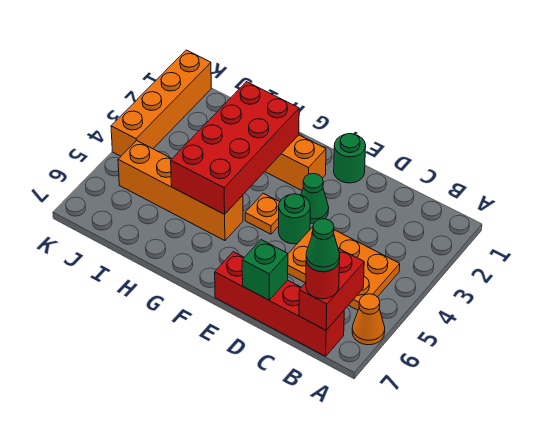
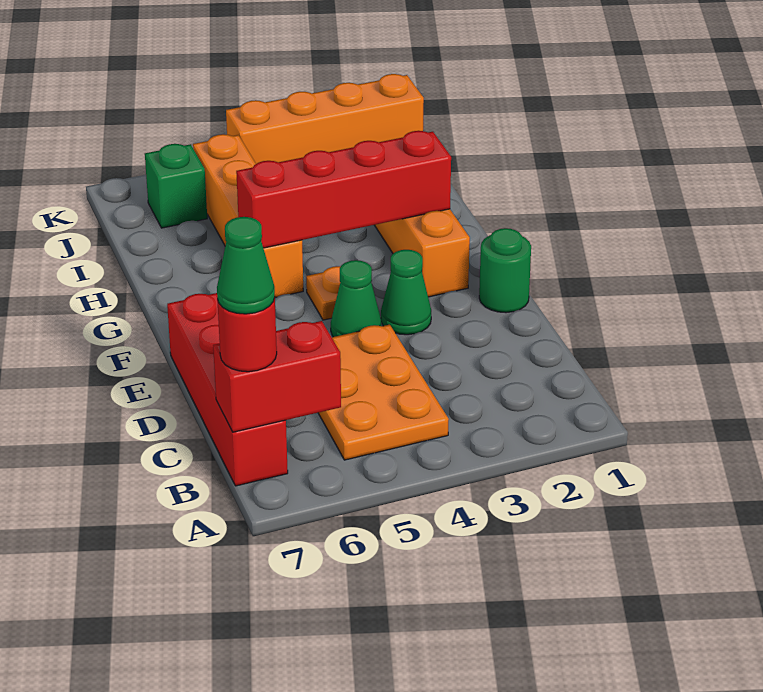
orange 1x1 cone [352,294,385,345] -> none
green 1x1 brick [242,240,288,300] -> green 1x1 brick moved to [145,144,207,228]
green 1x1 round brick [279,194,310,244] -> green 1x1 cone [331,260,382,337]
red 2x4 brick [171,82,299,214] -> red 1x4 brick [236,131,451,248]

